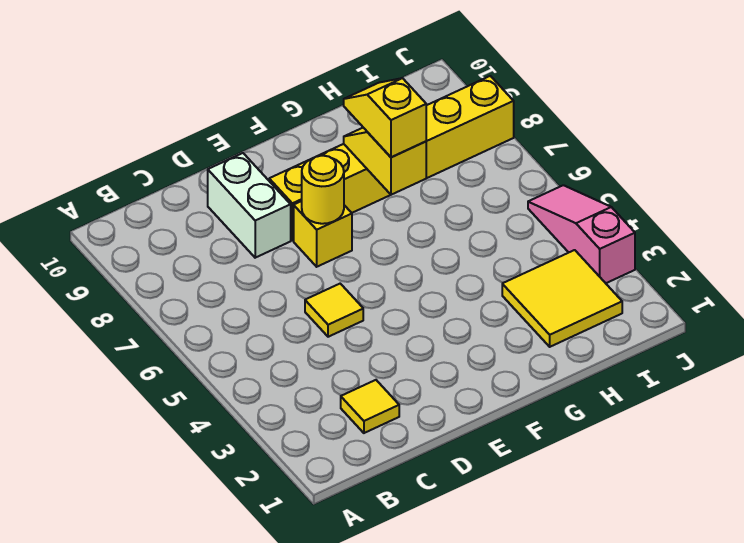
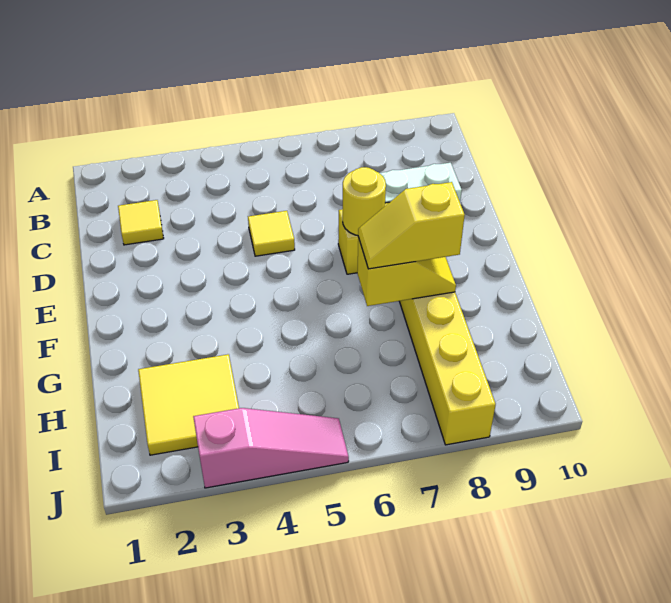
yellow 1x2 slope [344,78,426,157] -> yellow 1x2 slope turned to [358,182,465,269]

